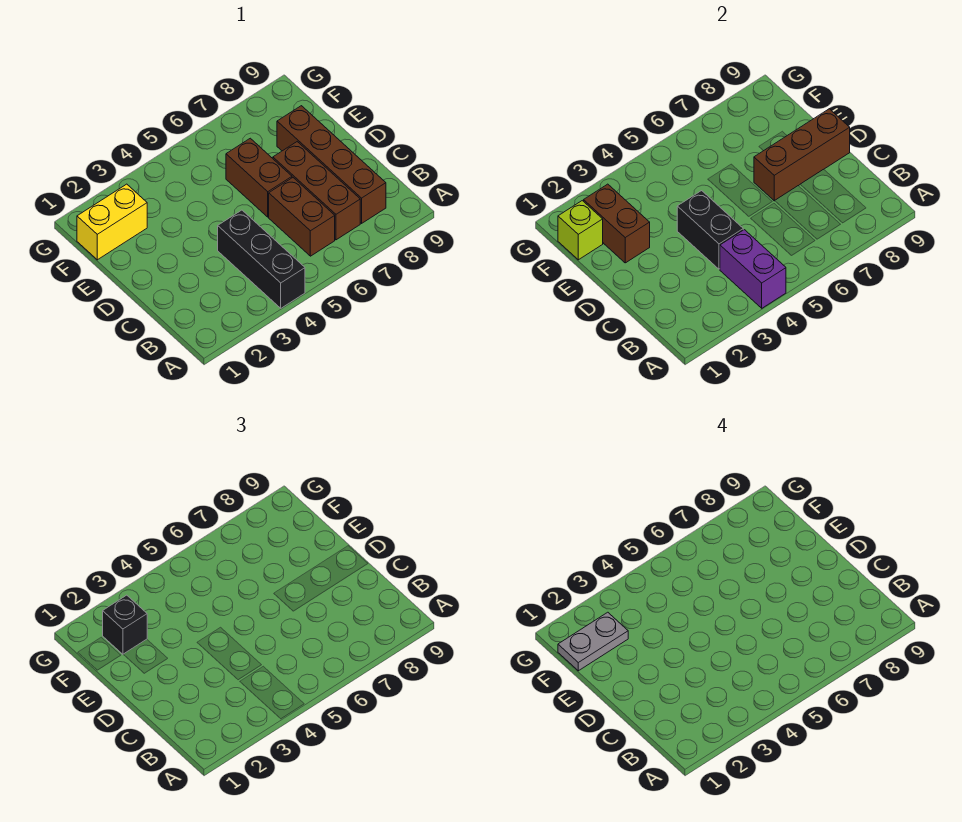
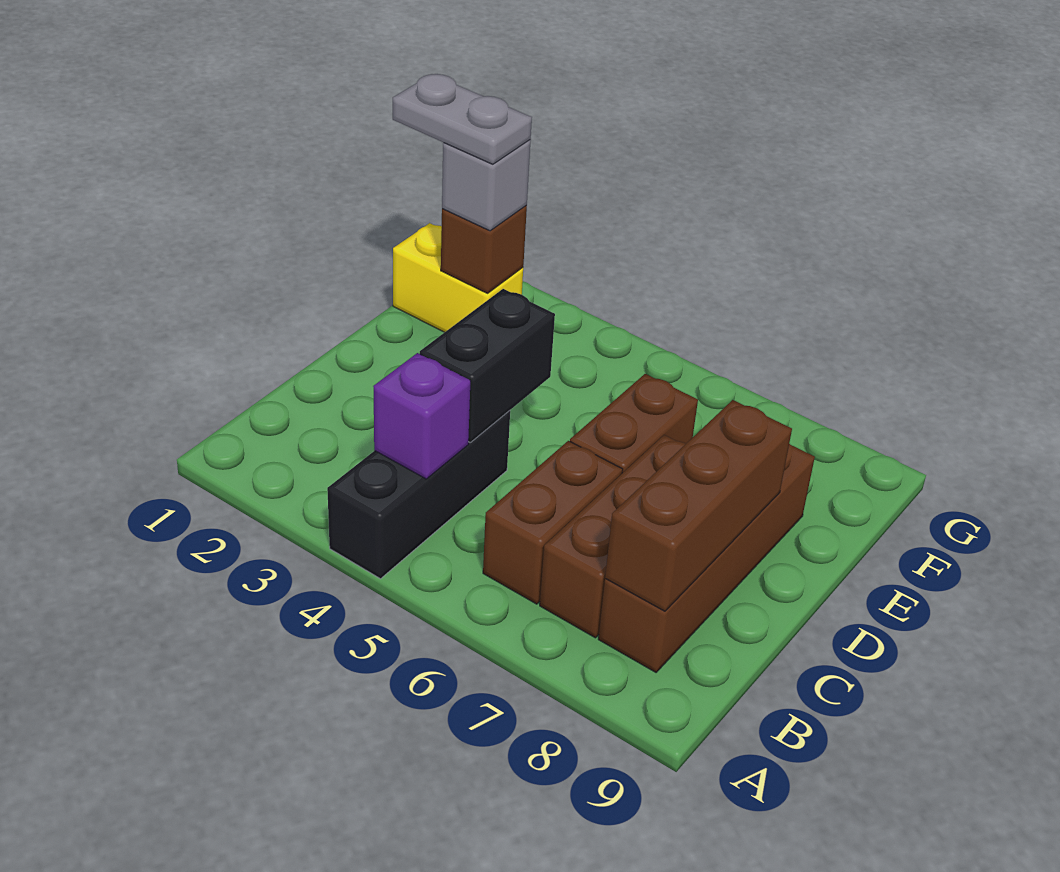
purple 1x2 brick [720,230,786,308] -> purple 1x1 brick [373,353,470,479]
brown 1x3 brick [754,109,850,201] -> brown 1x3 brick turned to [605,400,792,611]
brown 1x2 brick [584,184,650,263] -> brown 1x1 brick [441,205,527,293]
lime 1x1 brick [558,201,603,260] -> none
black 1x1 brick [103,595,147,654] -> grey 1x1 brick [442,140,531,231]

